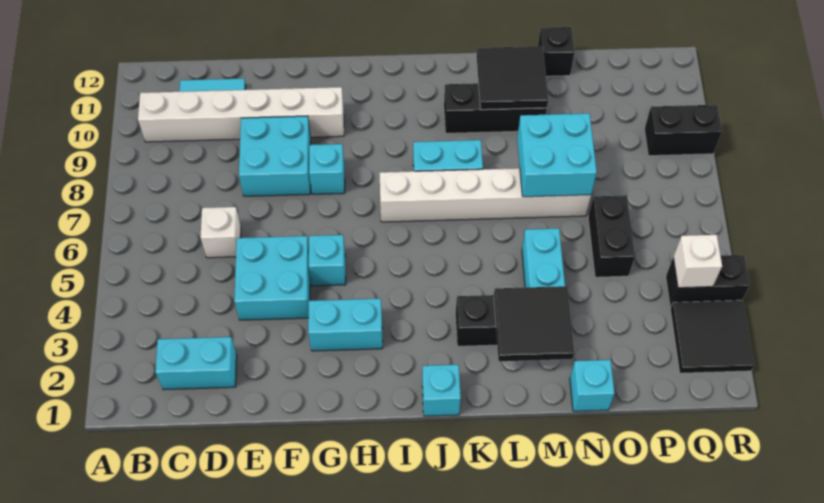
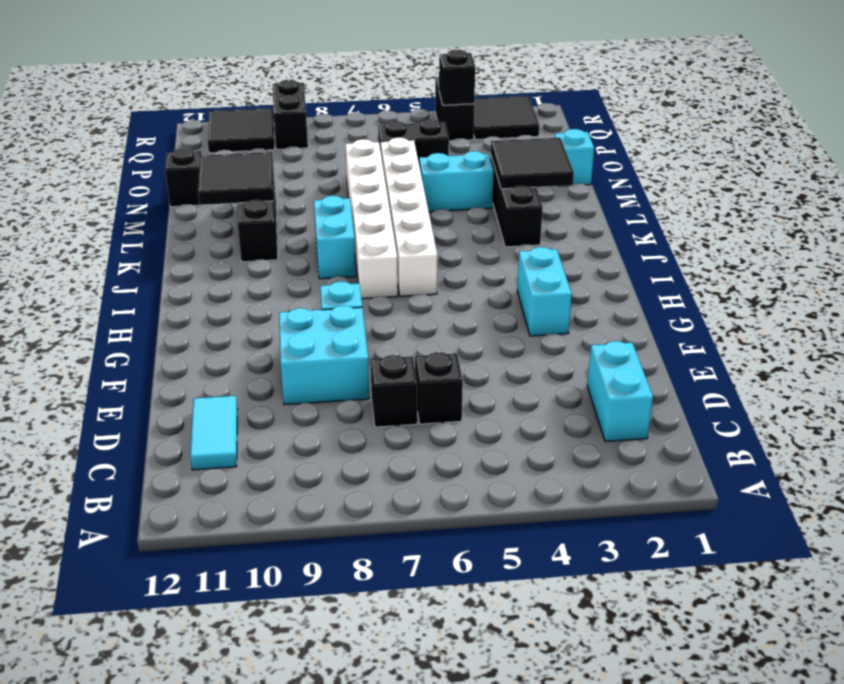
white 1x6 brick [138,87,344,142] -> white 1x6 brick moved to [381,138,437,296]
white 1x1 brick [200,207,241,258] -> black 1x1 brick [415,352,463,424]
none -> black 1x1 brick [370,355,417,427]
cyan 2x2 brick [234,236,310,320] -> none
cyan 1x1 brick [309,235,346,286] -> none
cyan 1x1 brick [422,365,461,416] -> none
cyan 2x2 brick [517,113,597,197] -> none
white 1x1 brick [673,235,722,288] -> black 1x1 brick [439,50,475,105]
none -> black 2x2 tile [208,108,275,153]

